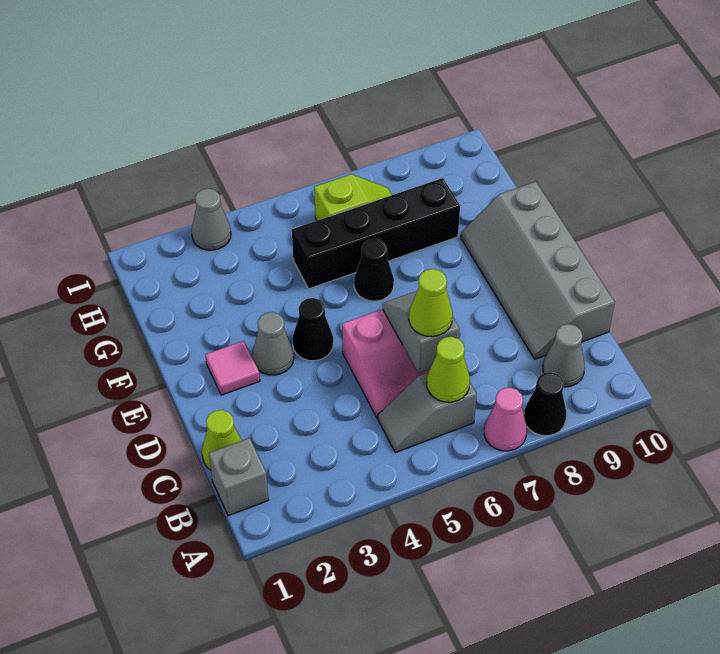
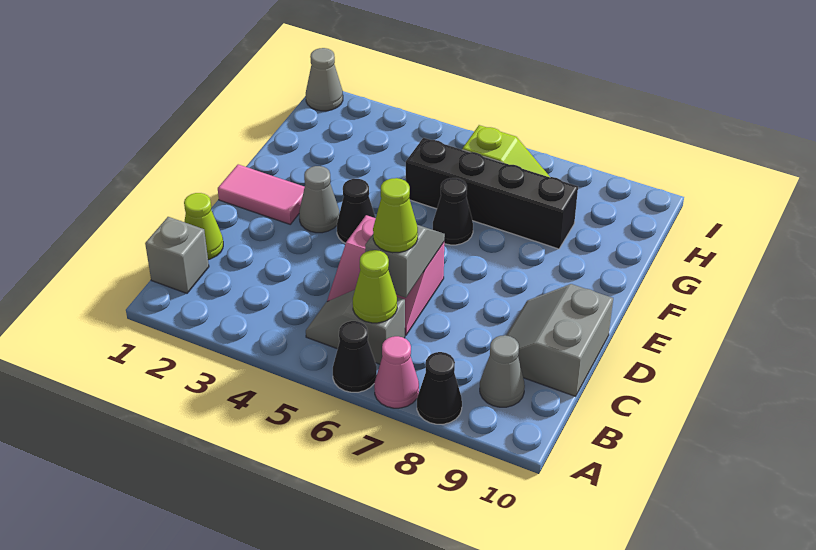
none -> black 1x1 cone [333,321,377,392]
grey 2x4 slope [461,181,615,359] -> grey 2x2 slope [506,284,613,396]
pink 1x1 tile [205,341,260,395] -> pink 1x2 tile [218,164,305,224]
grey 1x1 cone [191,188,231,250] -> grey 1x1 cone moved to [306,48,343,111]

